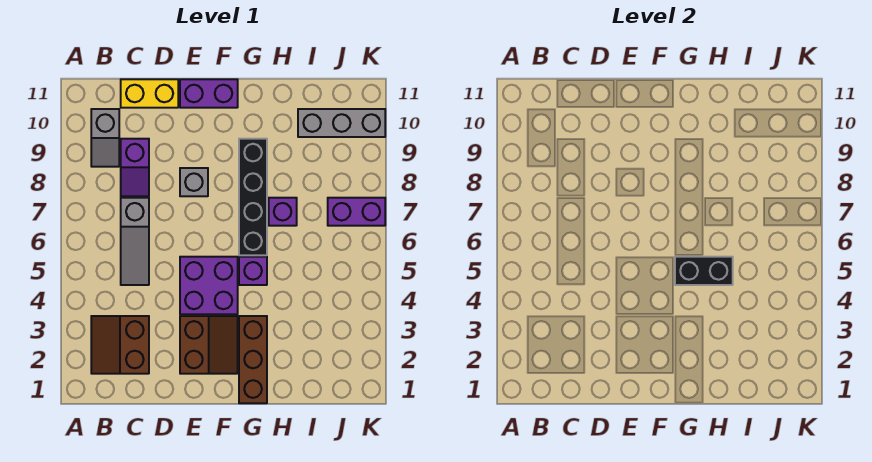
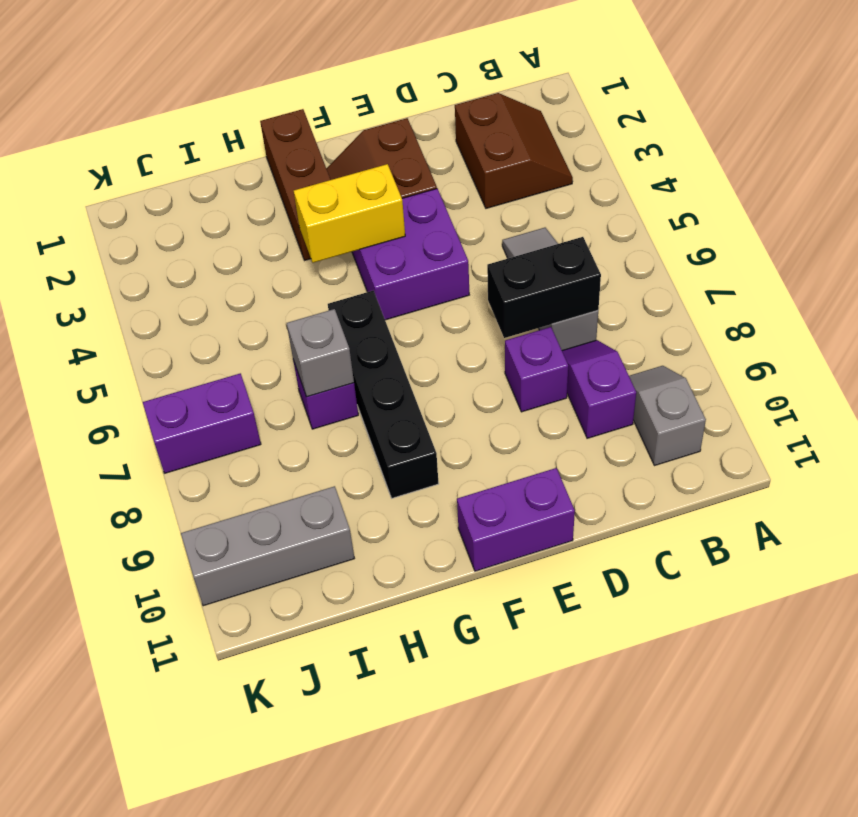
yellow 1x2 brick [121,79,178,108] -> yellow 1x2 brick moved to [294,164,405,263]
grey 1x1 brick [180,168,208,196] -> grey 1x1 brick moved to [287,309,354,397]
purple 1x1 brick [239,257,267,285] -> purple 1x1 brick moved to [505,327,568,412]
black 1x2 brick [675,257,733,285] -> black 1x2 brick moved to [487,237,601,338]

